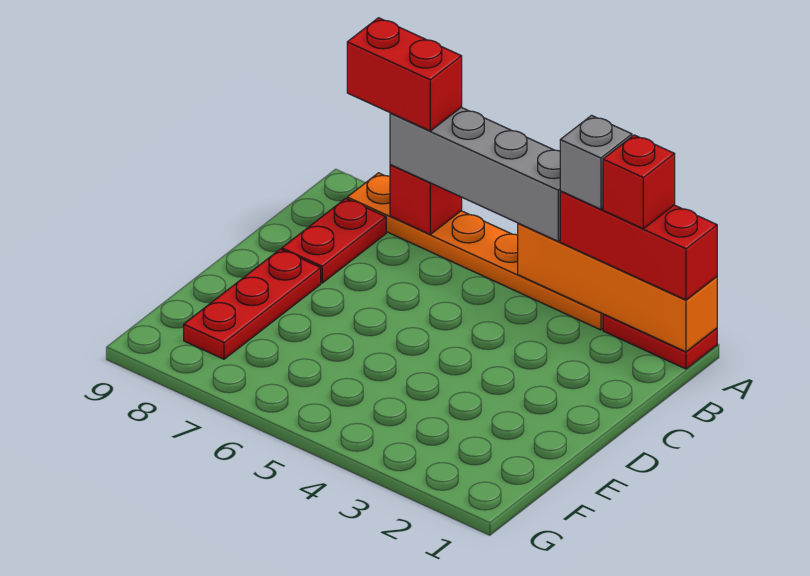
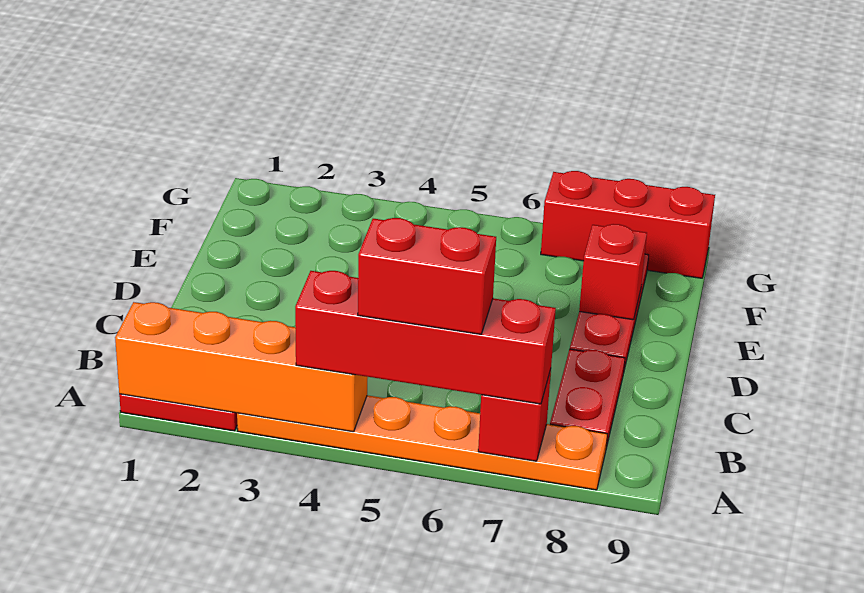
red 1x3 brick [560,191,717,300] -> red 1x3 brick moved to [541,171,715,278]
red 1x1 brick [603,135,675,229] -> red 1x1 brick moved to [579,224,647,320]
grey 1x1 brick [560,115,632,209] -> none
grey 1x4 brick [390,107,560,241] -> red 1x4 brick [295,271,556,404]
red 1x2 brick [347,18,462,131] -> red 1x2 brick moved to [358,218,496,334]

